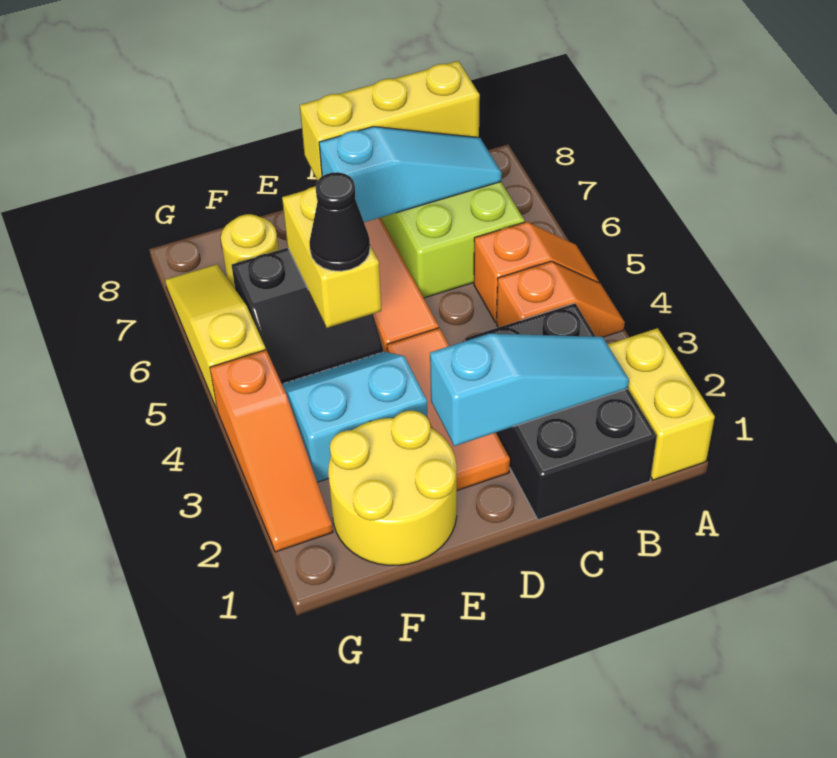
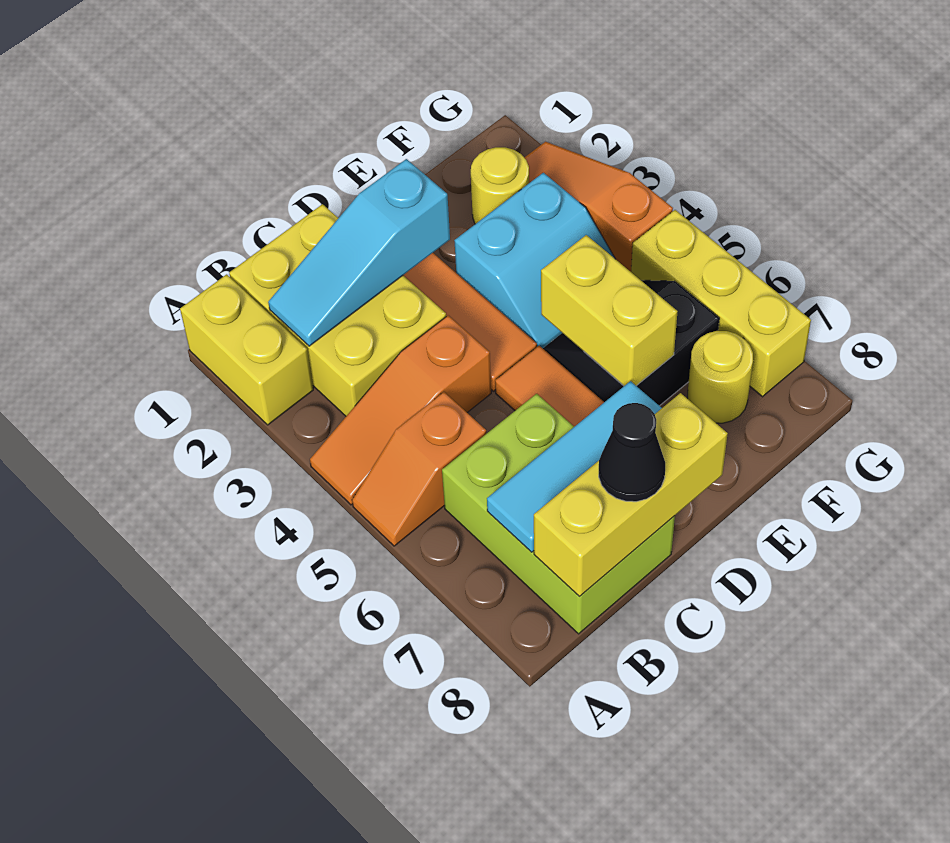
orange 1x2 slope [497,262,625,337] -> orange 1x3 slope [310,315,491,505]
black 2x3 brick [465,303,657,520] -> yellow 2x3 brick [229,204,446,416]
cyan 1x3 slope [319,127,502,222] -> cyan 1x3 tile [487,381,662,552]
yellow 2x2 round brick [328,411,457,565] -> yellow 1x1 round brick [471,147,529,224]
black 1x1 cone [309,172,370,271] -> black 1x1 cone moved to [599,403,665,502]
yellow 1x3 slope [165,264,266,409] -> yellow 1x3 brick [631,210,811,397]

